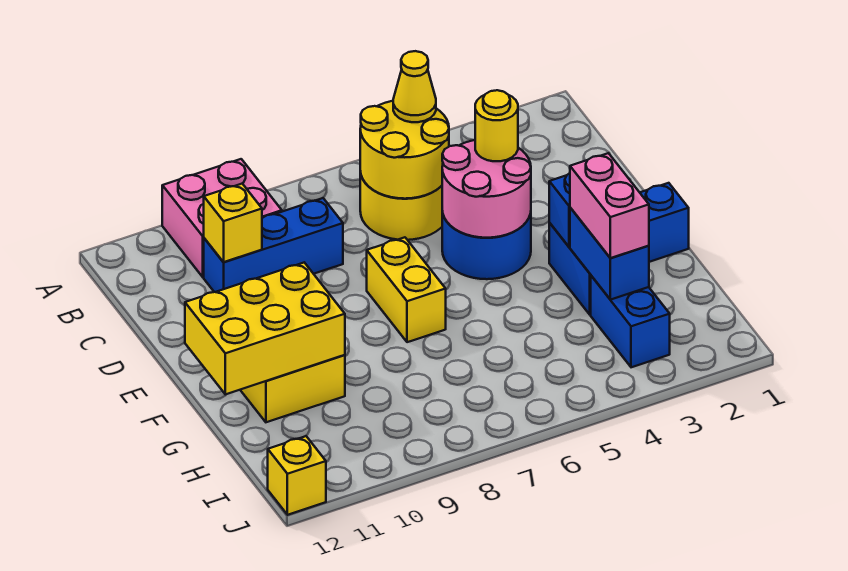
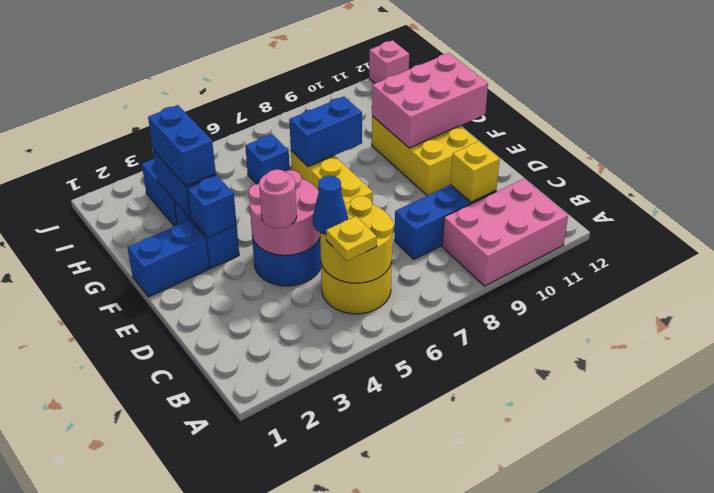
pink 2x2 brick [162,159,282,277] -> pink 2x3 brick [442,179,568,286]
yellow 1x1 cone [393,51,436,122] -> yellow 1x1 plate [326,216,377,261]
none -> blue 1x1 cone [313,176,348,234]
yellow 1x1 round brick [475,90,518,161] -> pink 1x1 round brick [259,169,297,228]
yellow 1x2 brick [367,237,446,342] -> yellow 1x3 brick [291,151,373,205]
yellow 2x3 brick [185,263,345,394] -> pink 2x3 brick [372,53,488,148]
pink 1x2 brick [570,153,649,258] -> blue 1x2 brick [148,105,216,186]
none -> blue 1x2 brick [289,97,362,167]
none -> blue 1x1 brick [245,134,290,184]
yellow 1x1 brick [268,436,326,515] -> pink 1x1 brick [369,40,409,83]

